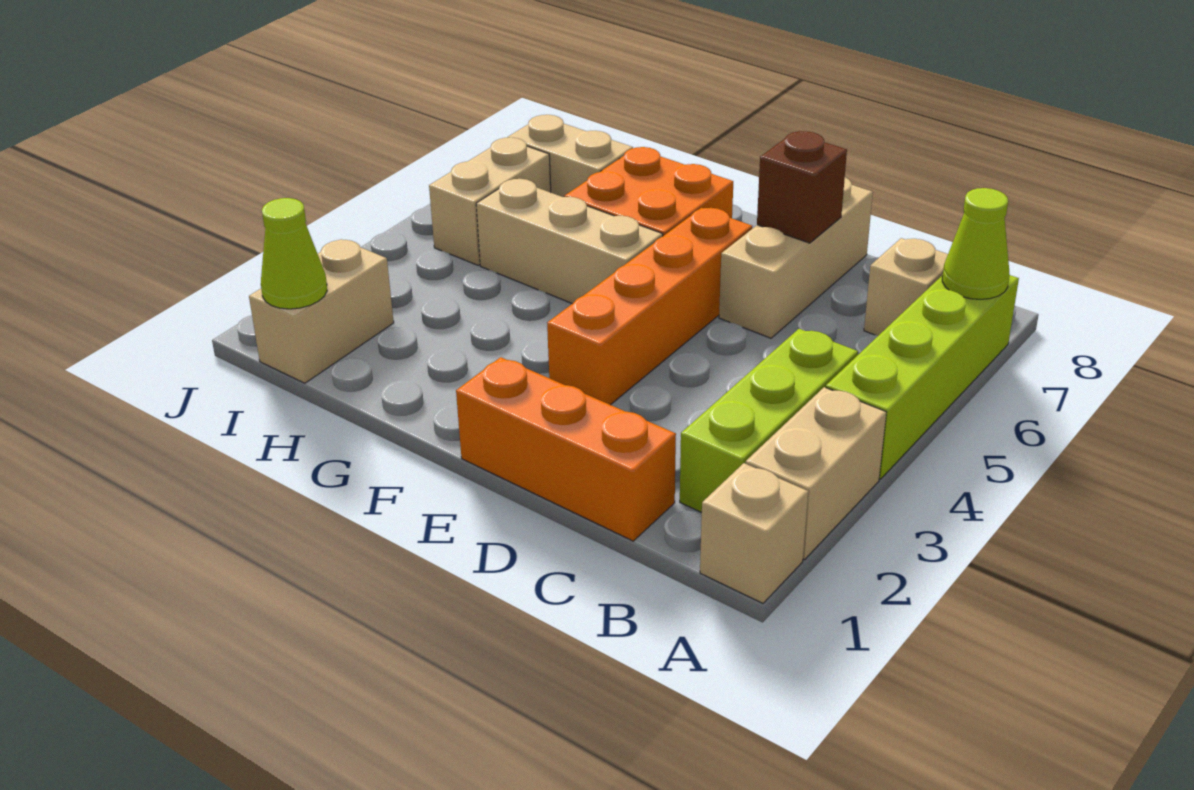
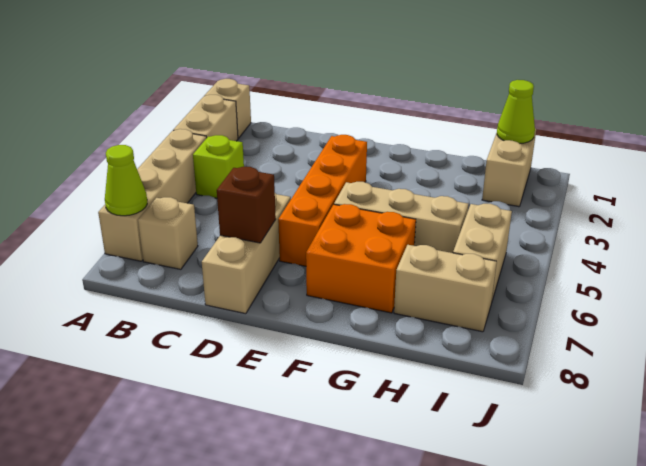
lime 1x4 brick [826,275,1019,479] -> tan 1x4 brick [98,129,206,261]
lime 1x3 brick [680,329,858,512] -> lime 1x1 brick [193,135,244,198]
orange 1x3 brick [456,357,676,541] -> none

